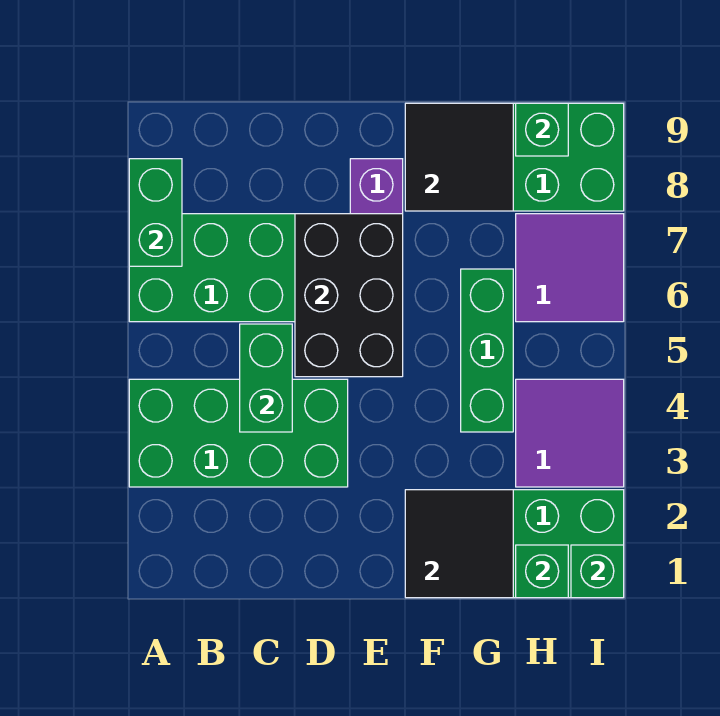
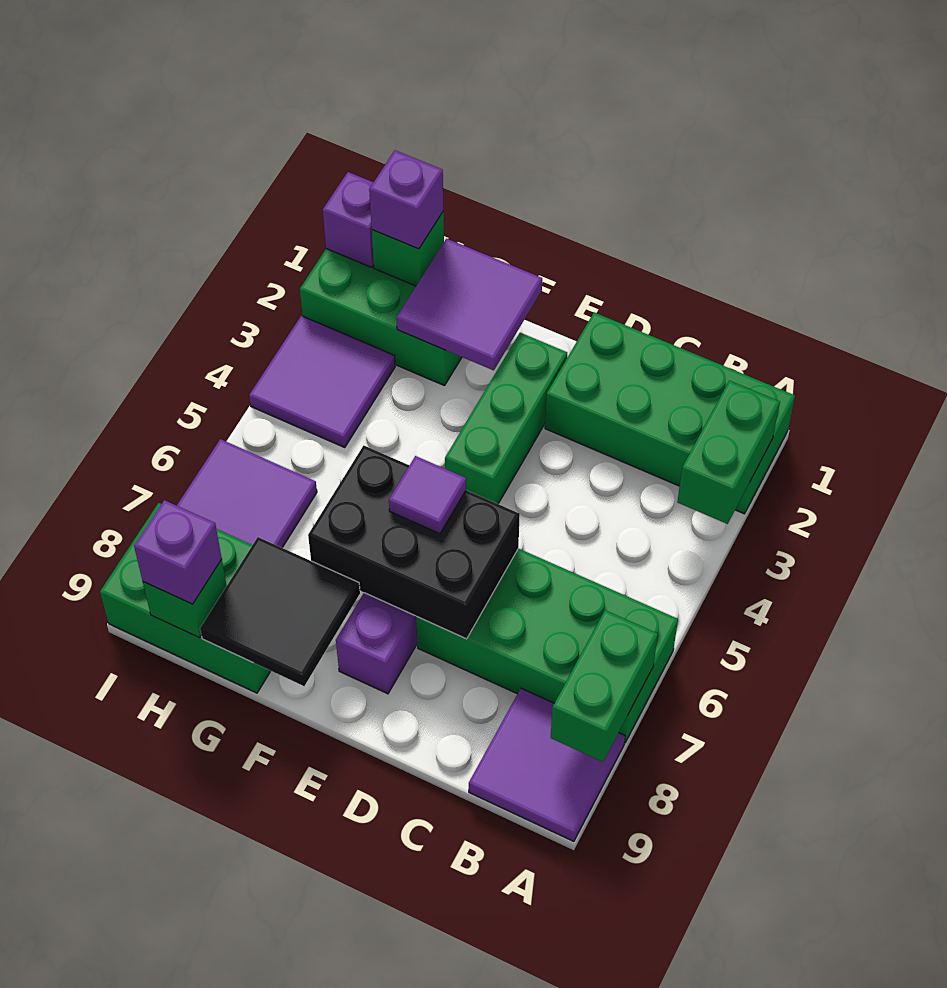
green 2x4 brick [129,379,348,487] -> green 2x4 brick moved to [545,312,795,514]
none -> purple 2x2 tile [469,688,625,841]
green 1x2 brick [240,324,292,432] -> green 1x2 brick moved to [677,381,780,524]
black 2x3 brick [295,214,403,377] -> black 2x3 brick turned to [308,446,520,639]
none -> purple 1x1 tile [389,456,466,534]
black 2x2 tile [405,490,513,598] -> purple 2x2 tile [396,239,542,370]
green 1x3 brick [461,269,513,432] -> green 1x3 brick moved to [445,333,567,504]
none -> purple 1x1 brick [369,150,443,249]
none -> purple 1x1 brick [134,500,222,604]
green 1x1 brick [571,545,624,598] -> purple 1x1 brick [323,172,374,267]

